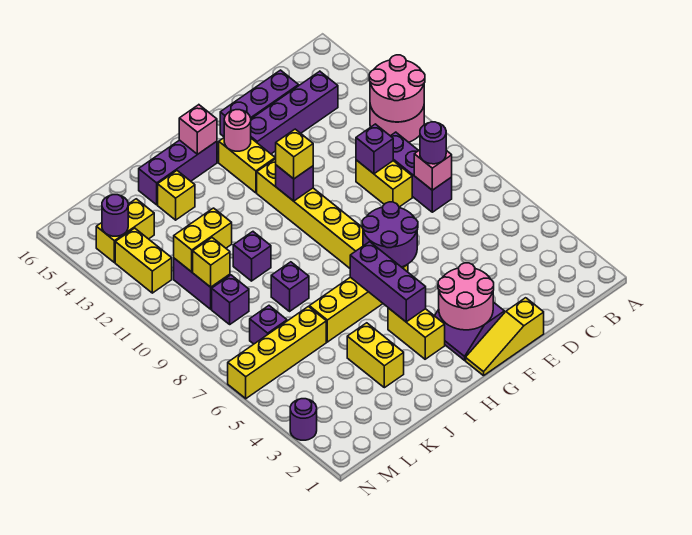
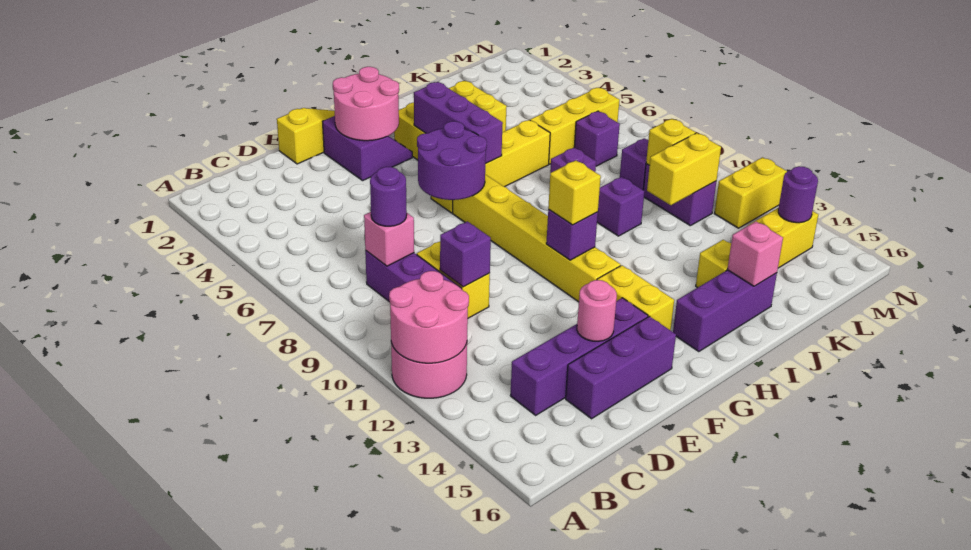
pink 1x1 round brick [224,110,251,151] -> pink 1x1 round brick moved to [577,280,617,341]
pink 1x1 brick [179,105,217,154] -> pink 1x1 brick moved to [727,222,783,286]
yellow 1x4 brick [228,307,326,399] -> yellow 1x3 brick [530,87,619,164]
yellow 1x2 brick [115,228,172,293] -> yellow 1x2 brick turned to [714,157,787,228]
purple 1x1 round brick [290,399,317,440] -> none

